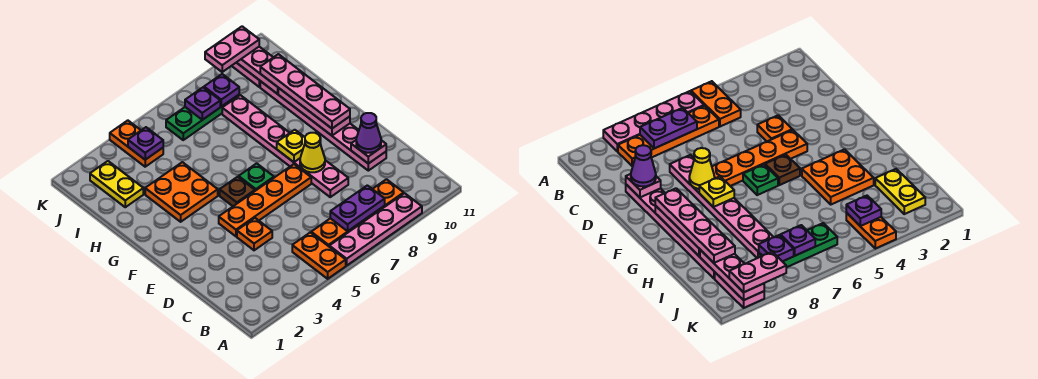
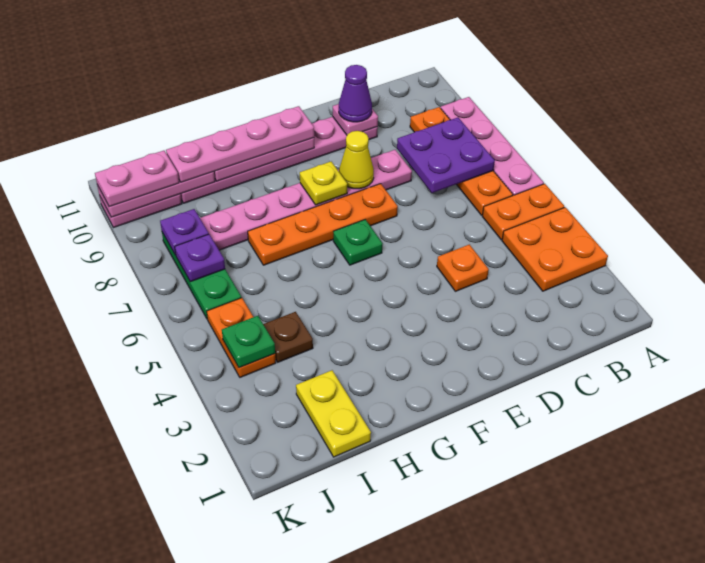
purple 1x2 plate [330,185,385,231] -> purple 2x2 plate [397,118,495,193]
orange 1x4 plate [219,164,311,236] -> orange 1x4 plate turned to [248,184,398,265]
brown 1x1 plate [220,177,255,206] -> brown 1x1 plate moved to [263,312,313,362]
orange 2x2 plate [145,162,218,222] -> orange 2x2 plate moved to [502,207,608,291]
yellow 1x2 plate [90,161,143,207] -> yellow 1x2 plate turned to [296,370,371,457]
orange 1x2 plate [110,120,163,167] -> orange 1x2 plate turned to [207,298,276,377]
purple 1x1 plate [128,127,163,160] -> green 1x1 plate [222,316,275,368]
pink 1x2 plate [205,26,259,72] -> pink 1x2 plate turned to [95,151,179,207]

